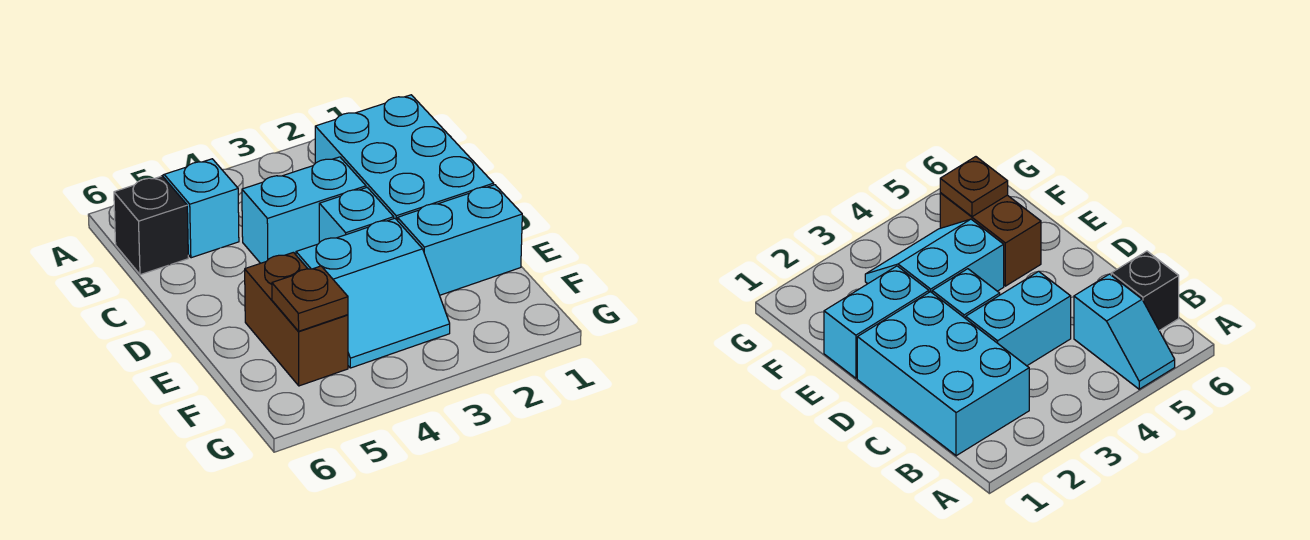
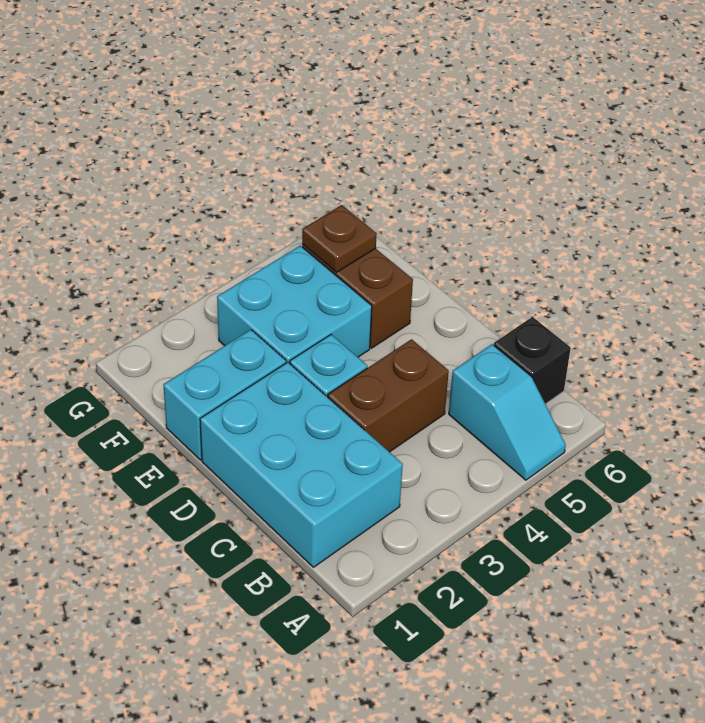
cyan 1x2 brick [242,157,366,263] -> brown 1x2 brick [328,339,449,452]
cyan 2x2 slope [296,218,450,368] -> cyan 2x2 brick [217,246,372,364]

